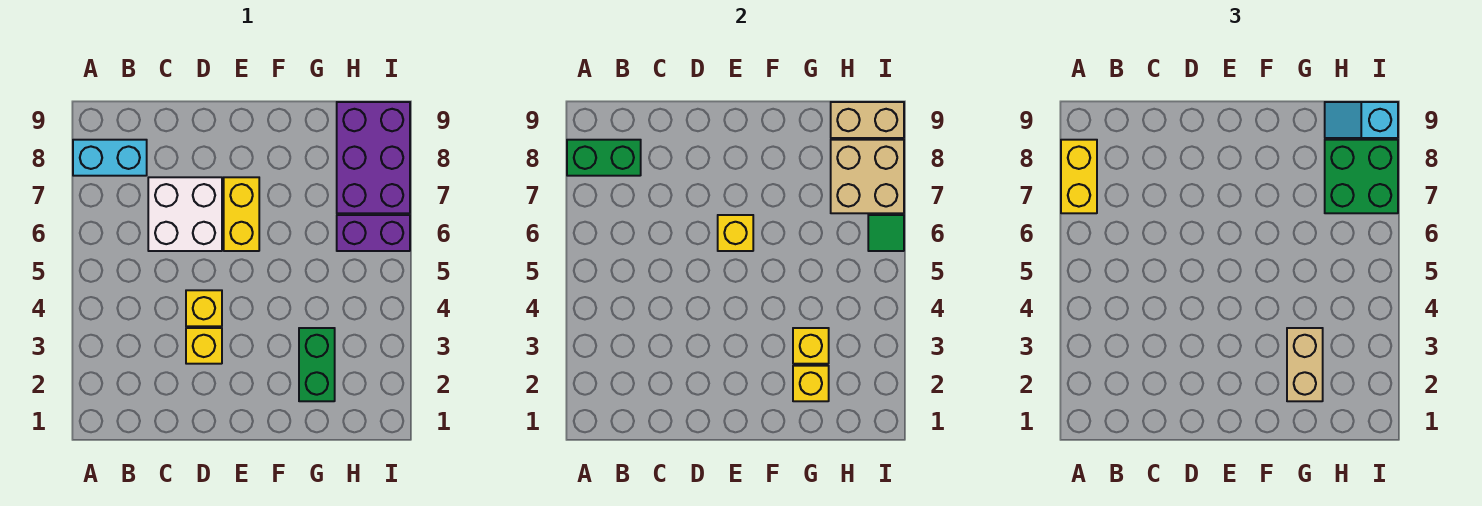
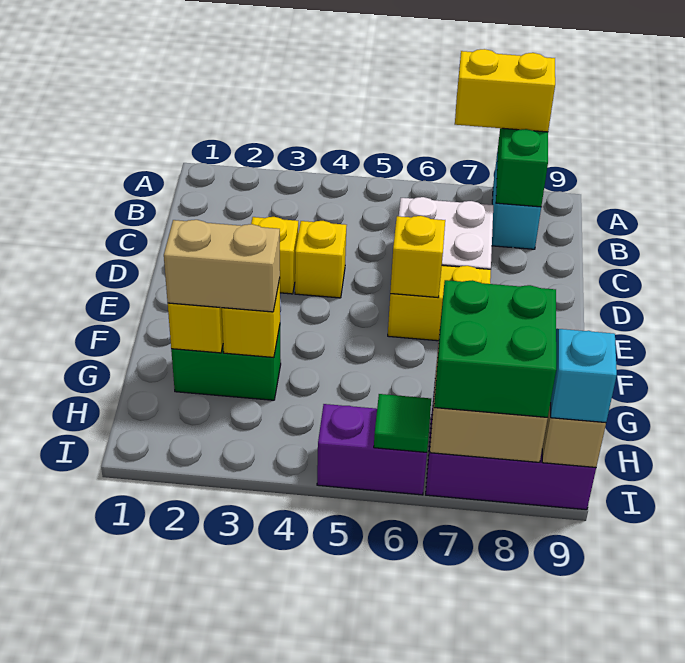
purple 1x2 brick [337,215,410,251] -> purple 1x2 brick turned to [317,404,427,495]

